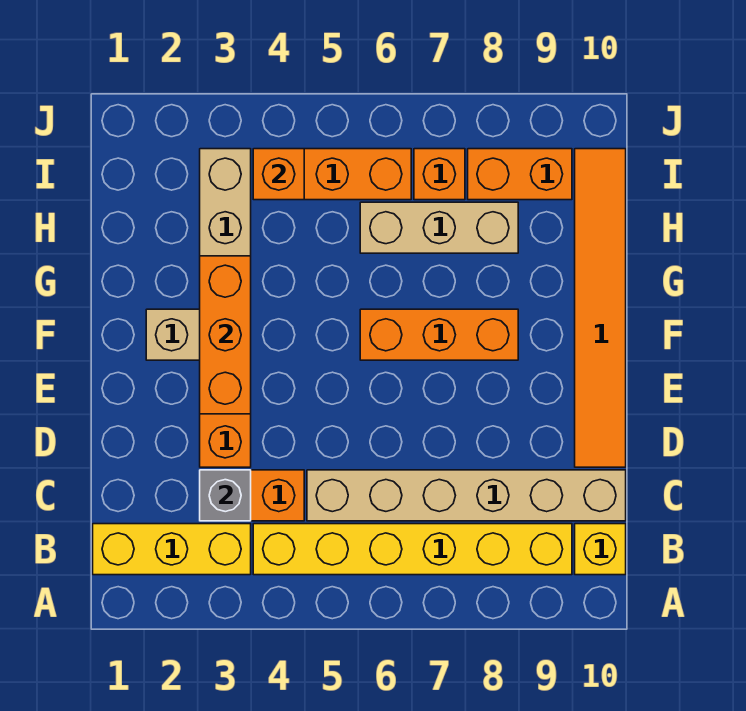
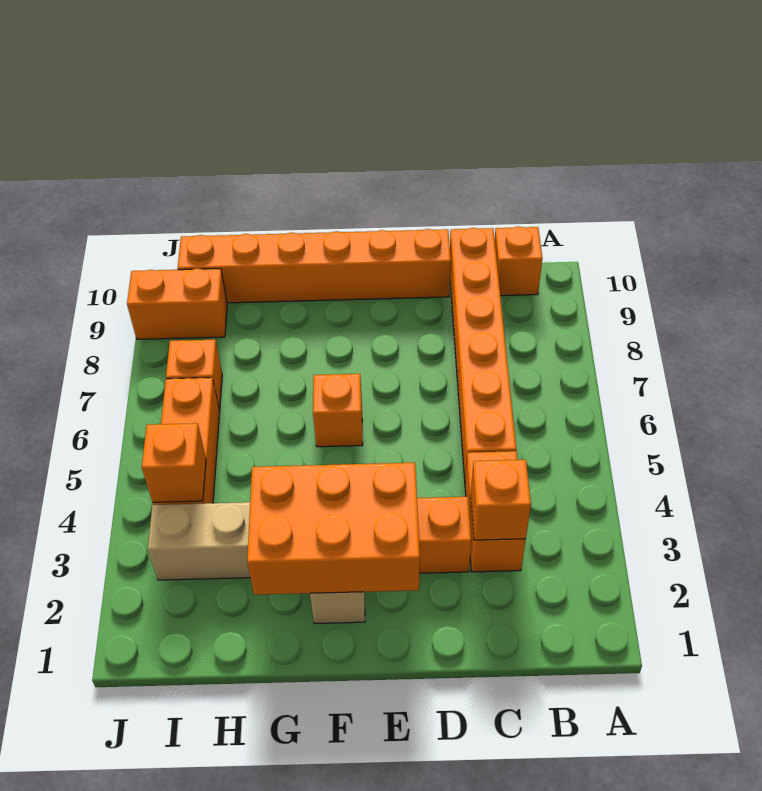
yellow 1x3 brick [93,524,251,575] -> none
yellow 1x6 brick [253,524,572,575] -> none
yellow 1x1 brick [575,524,626,575] -> orange 1x1 brick [495,226,542,296]
grey 1x1 brick [200,470,251,521] -> orange 1x1 brick [471,460,531,540]
tan 1x6 brick [307,470,626,521] -> orange 1x6 brick [450,228,516,479]
orange 1x6 tile [575,149,626,467] -> orange 1x6 brick [178,229,451,303]
orange 1x3 brick [200,256,251,414] -> orange 2x3 brick [247,463,420,595]
orange 1x3 brick [360,309,518,360] -> orange 1x1 brick [313,374,363,447]
tan 1x3 brick [360,202,518,253] -> none
orange 1x2 brick [468,149,572,200] -> orange 1x2 brick turned to [127,268,227,339]

